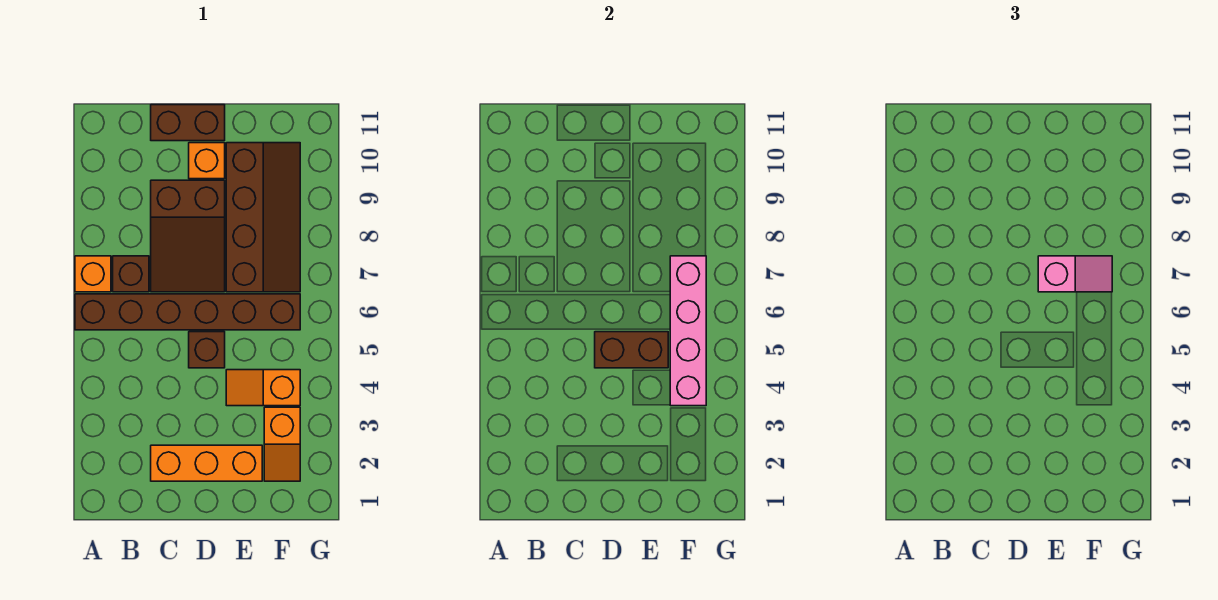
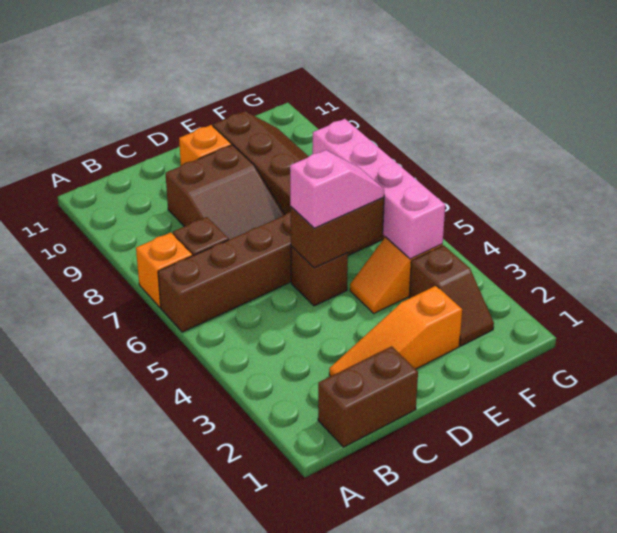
orange 1x3 brick [151,445,262,481] -> orange 1x3 slope [329,286,462,376]
brown 1x2 brick [151,105,225,141] -> brown 1x2 brick moved to [318,346,418,447]
pink 1x2 slope [1038,256,1112,292] -> pink 1x2 slope moved to [290,150,384,228]
orange 1x2 slope [264,407,300,481] -> brown 1x2 slope [409,245,494,346]

